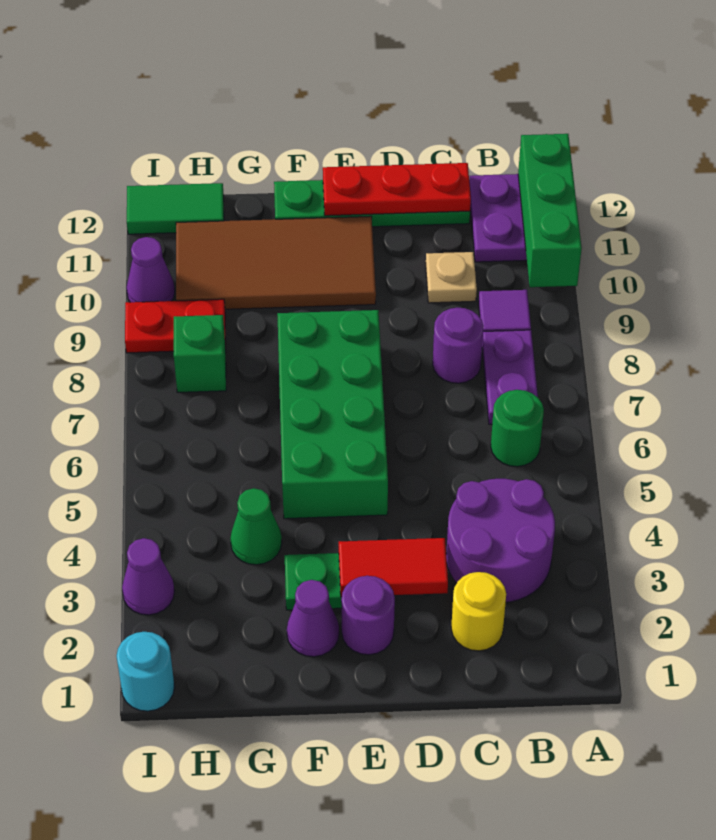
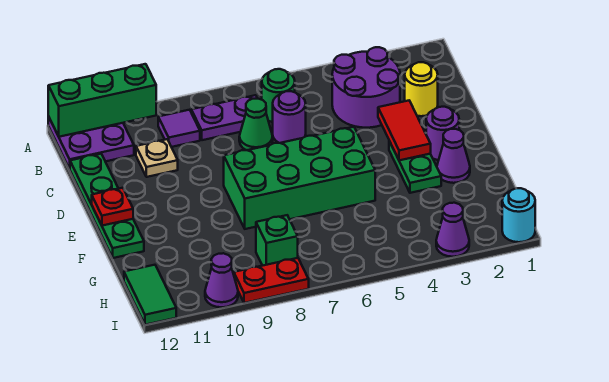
purple 1x1 round brick [433,307,483,383] -> purple 1x1 round brick moved to [273,91,306,143]
red 1x3 plate [323,163,471,216] -> red 1x1 plate [92,188,133,226]
brown 2x4 tile [176,216,376,309] -> none
green 1x1 cone [230,488,282,565] -> green 1x1 cone moved to [239,99,273,150]
red 1x2 plate [125,299,226,353] -> red 1x2 plate turned to [234,258,309,303]

